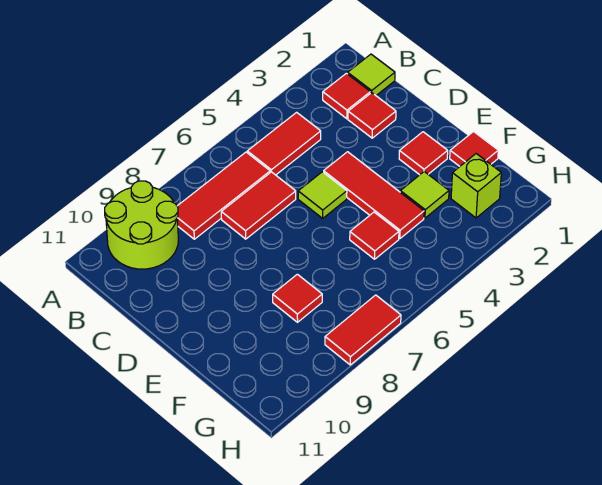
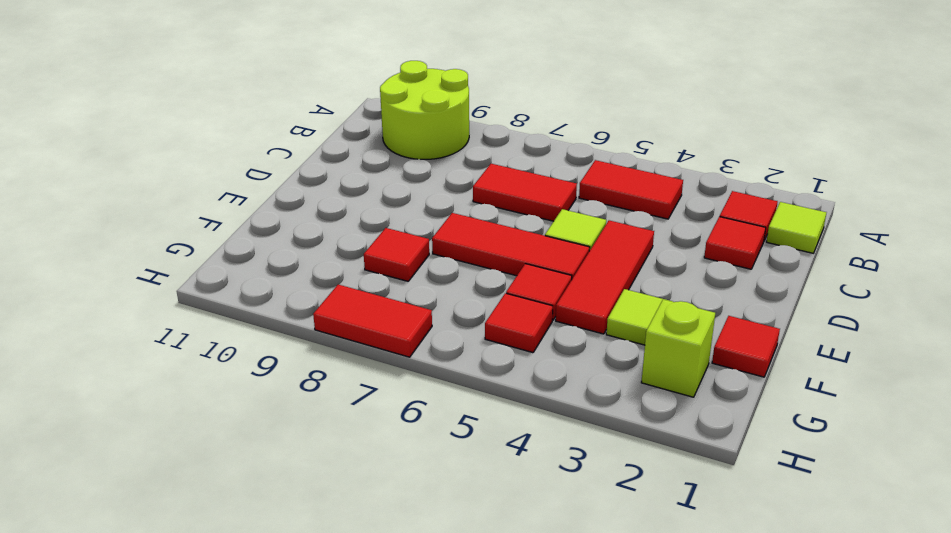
red 1x3 tile [177,152,270,239] -> red 1x3 tile moved to [432,213,590,278]
red 1x1 tile [399,132,448,175] -> red 1x1 tile moved to [485,293,553,353]

